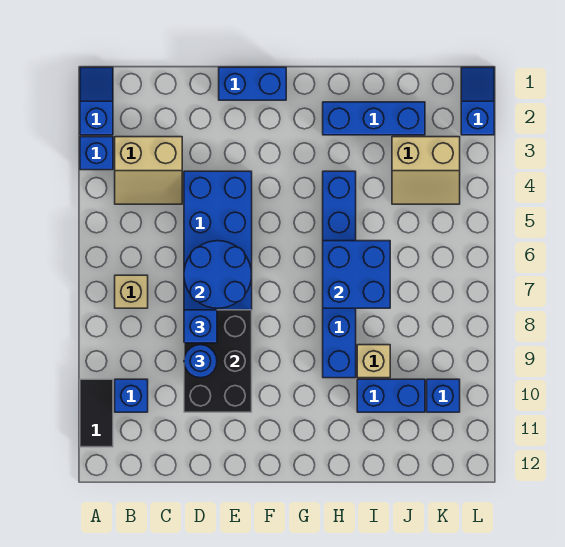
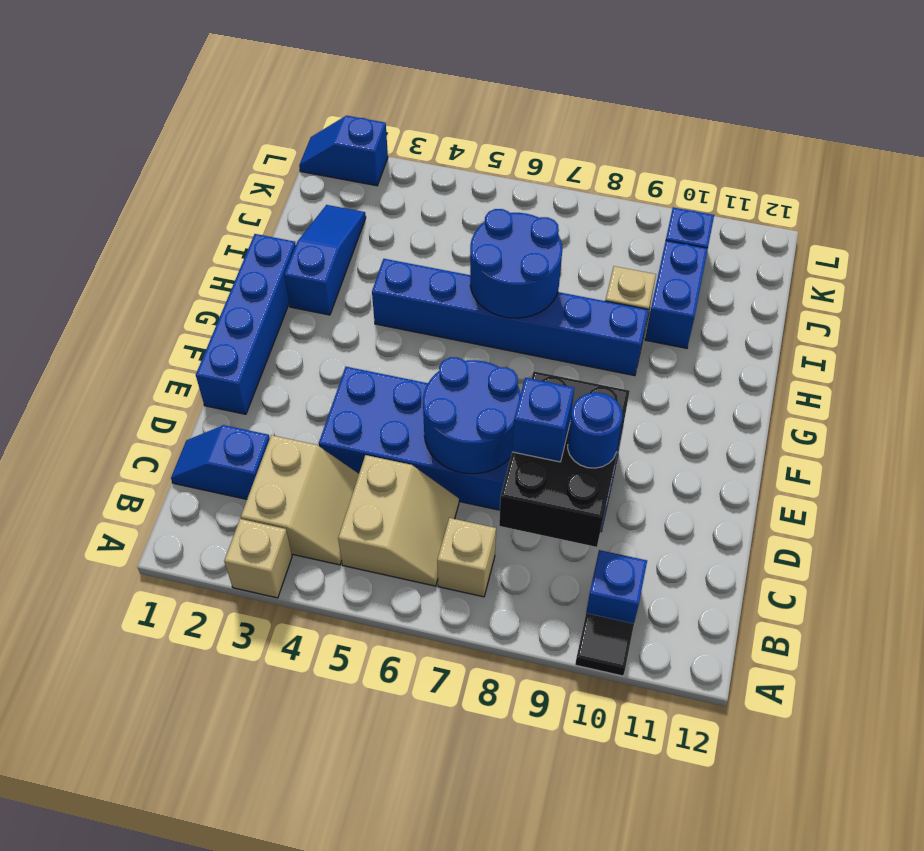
blue 1x2 slope [80,67,113,135] -> blue 1x2 slope moved to [171,425,270,499]
blue 1x1 brick [80,137,113,170] -> tan 1x1 brick [224,519,292,598]
black 1x2 tile [80,379,113,447] -> black 1x1 tile [575,613,634,676]
black 2x3 brick [184,310,252,412] -> black 2x3 brick turned to [499,371,630,547]
blue 1x2 brick [219,67,286,100] -> blue 1x4 brick [196,234,296,414]
blue 1x3 brick [323,102,425,135] -> blue 1x3 slope [284,205,366,315]
blue 2x2 brick [323,241,390,308] -> blue 2x2 round brick [470,209,562,318]
tan 2x2 slope [392,137,460,204] -> tan 2x2 slope moved to [338,455,459,586]

